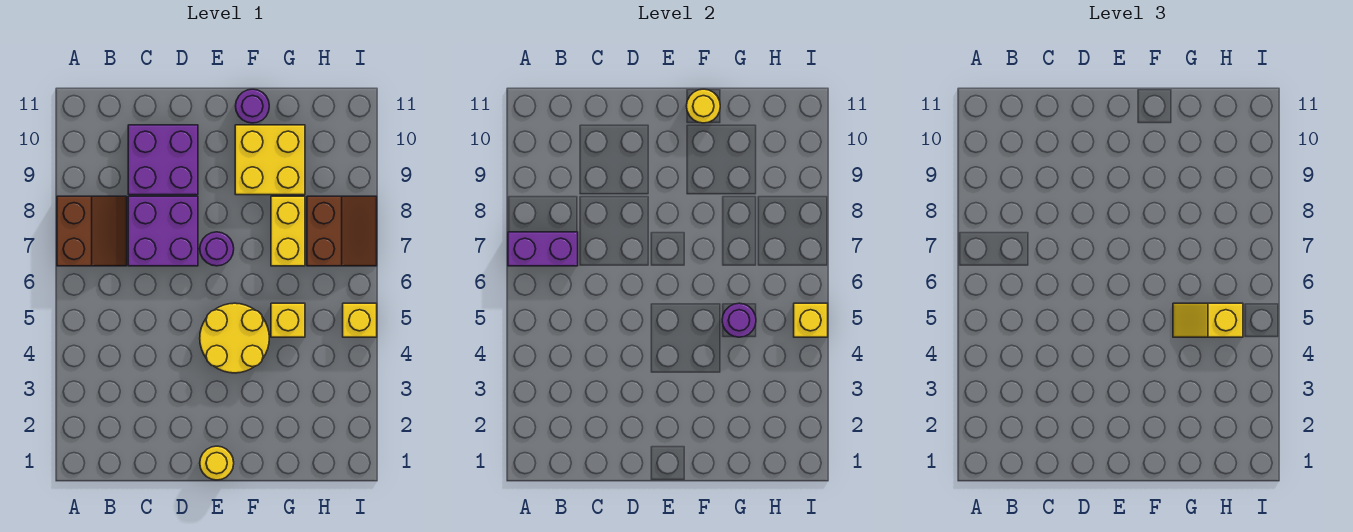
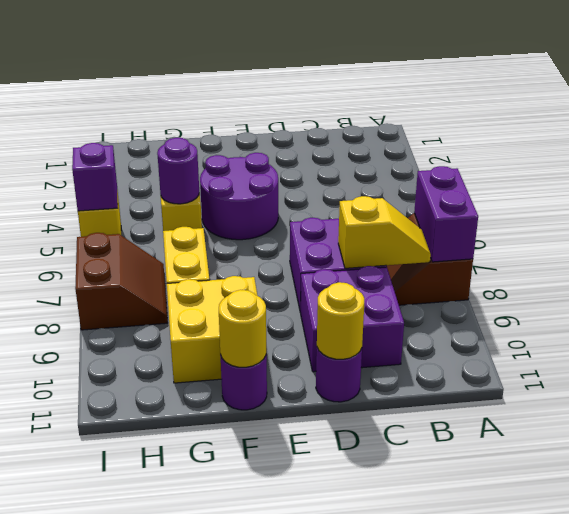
purple 1x2 brick [508,232,578,266] -> purple 1x2 brick turned to [414,166,478,262]
yellow 1x1 round brick [200,446,234,480] -> yellow 1x1 round brick moved to [317,282,364,359]
yellow 2x2 round brick [200,303,269,373] -> purple 2x2 round brick [200,153,278,240]
purple 1x1 round brick [200,232,234,266] -> purple 1x1 round brick moved to [316,348,362,402]
yellow 1x2 slope [1173,303,1243,337] -> yellow 1x2 slope moved to [338,196,431,268]
brown 2x2 slope [307,196,377,266] -> brown 2x2 slope turned to [75,233,167,330]
yellow 1x1 brick [794,303,828,337] -> purple 1x1 brick [72,143,118,211]

